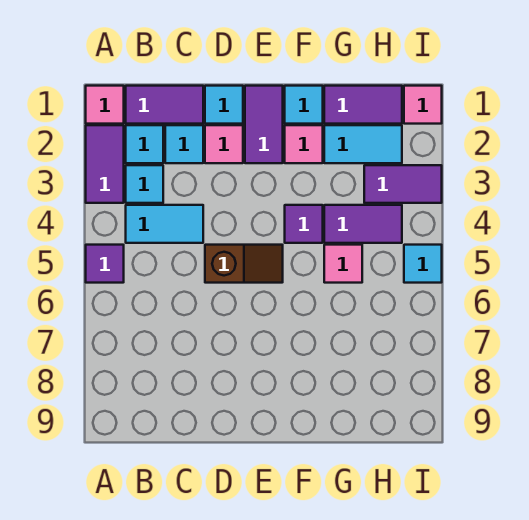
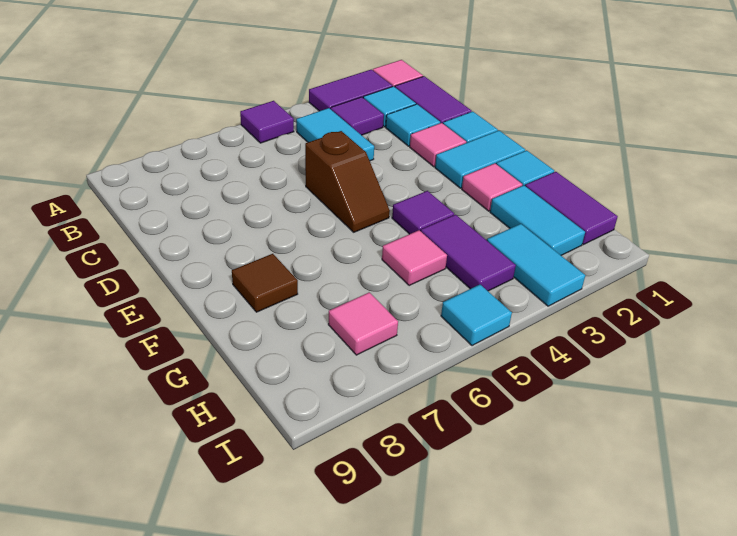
cyan 1x1 tile [126,165,163,203] -> purple 1x1 tile [331,97,384,135]
purple 1x2 tile [245,86,283,163] -> cyan 1x2 tile [435,131,525,188]
none -> brown 1x1 tile [232,254,298,312]
purple 1x2 tile [364,165,442,203] -> cyan 1x2 tile [487,224,585,306]
pink 1x1 tile [404,86,442,124] -> pink 1x1 tile moved to [328,292,398,355]

